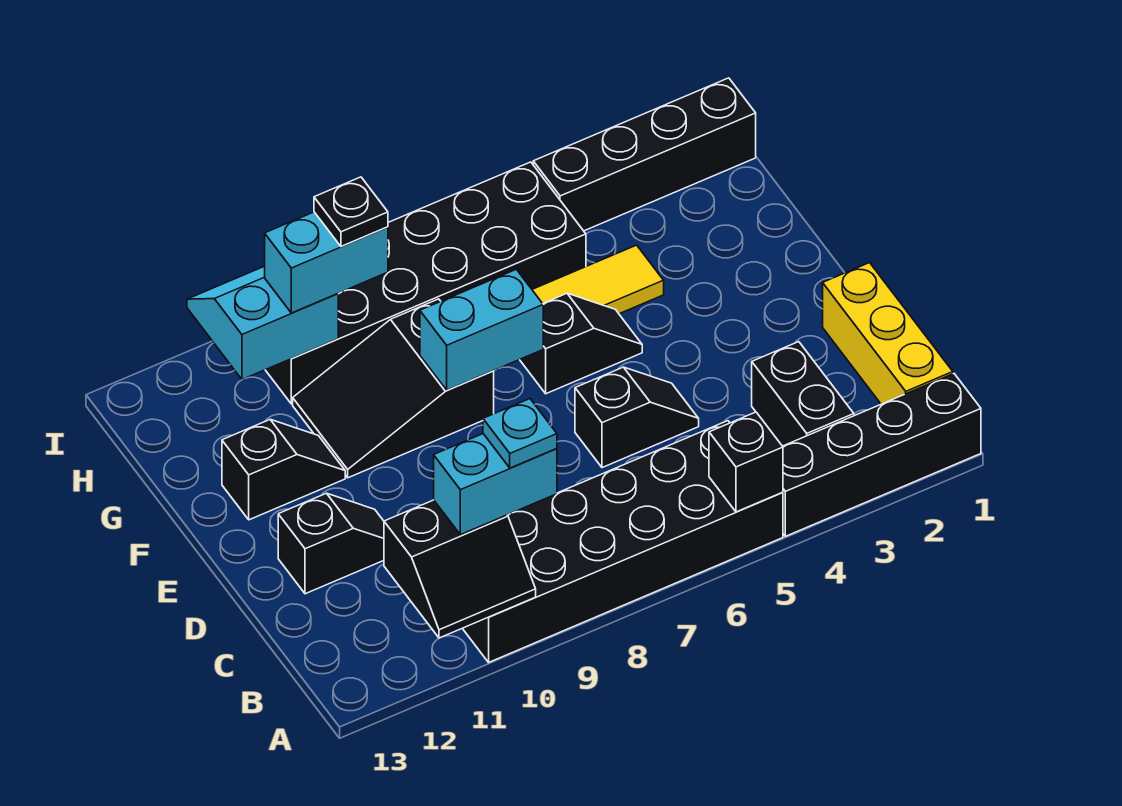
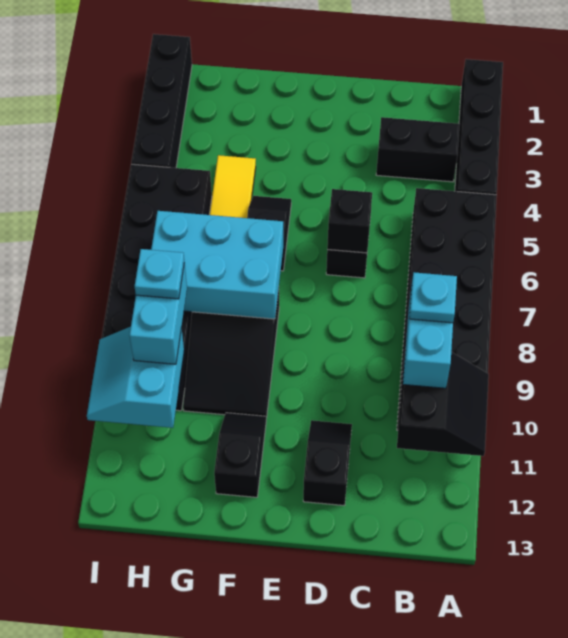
black 1x1 brick [709,412,783,512] -> black 1x1 brick moved to [327,189,372,253]
yellow 1x3 brick [823,263,953,404] -> none
cyan 1x2 brick [420,269,543,390] -> cyan 2x3 brick [151,211,283,319]
black 1x1 plate [314,177,388,246] -> cyan 1x1 plate [135,249,184,299]

